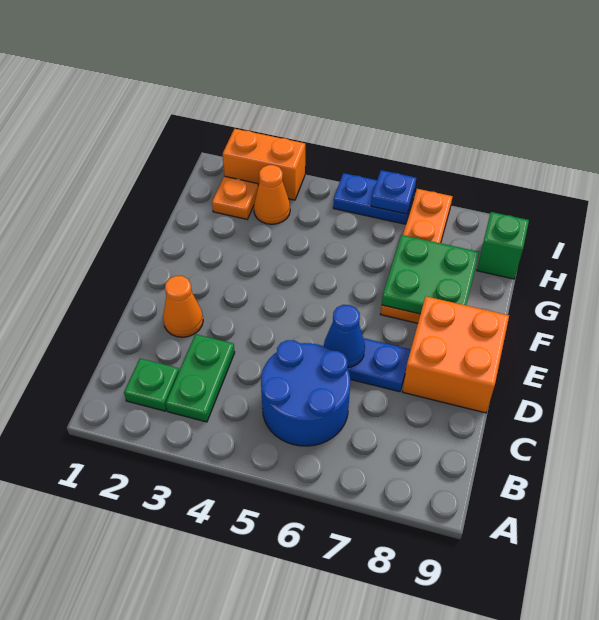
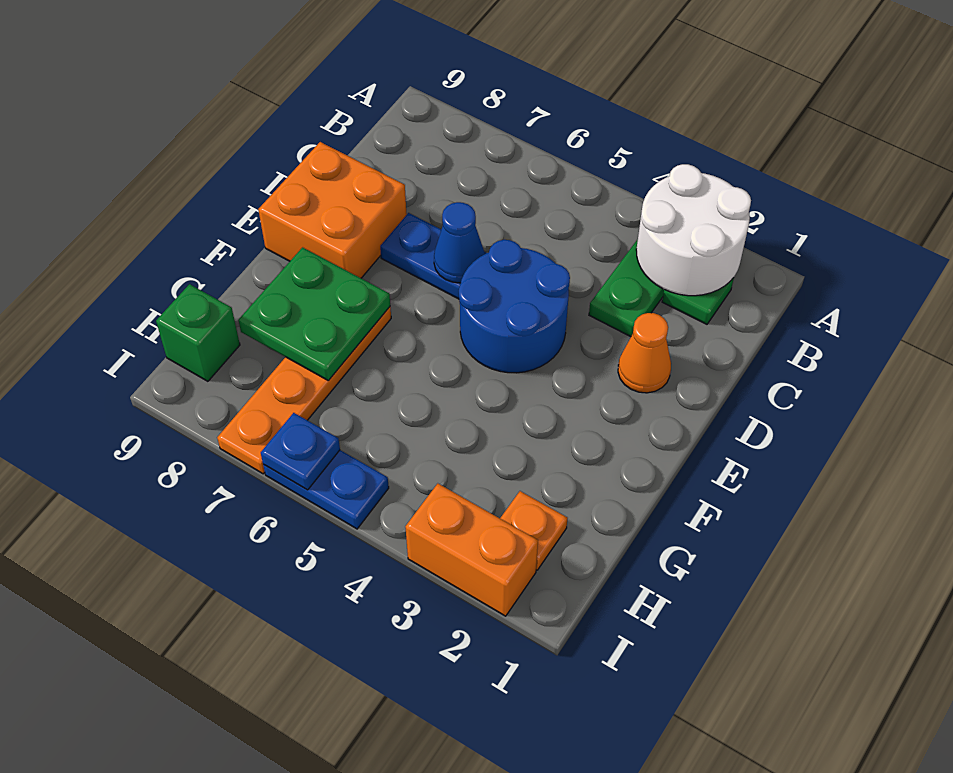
none -> white 2x2 round brick [636,164,751,296]
blue 2x2 round brick [261,340,350,446] -> blue 2x2 round brick moved to [459,240,570,373]
orange 1x1 cone [254,165,290,224] -> none

